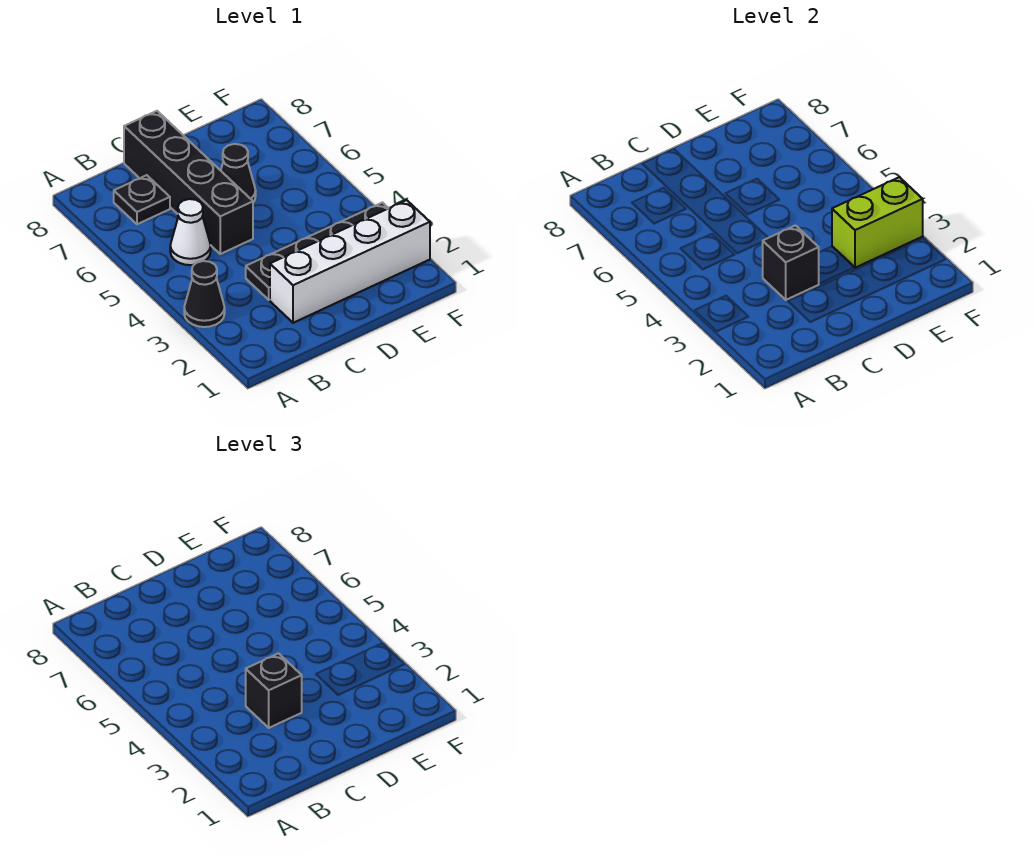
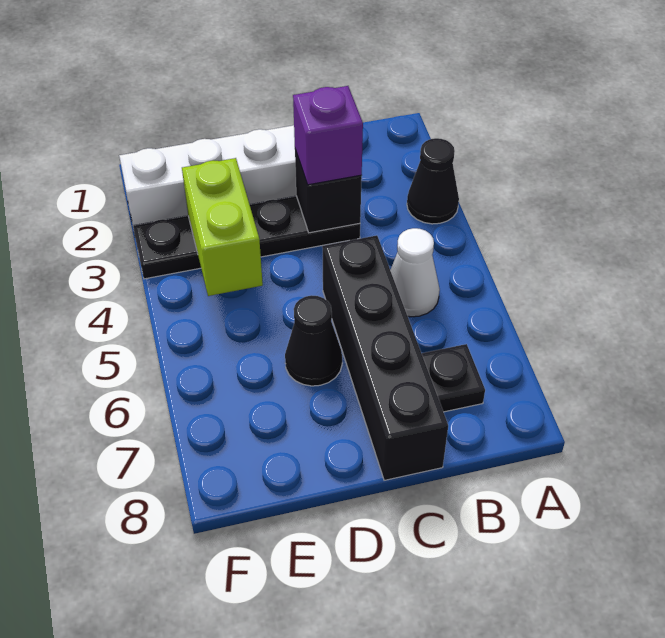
black 1x1 brick [246,654,302,728] -> purple 1x1 brick [293,86,363,185]
lime 1x2 brick [832,177,923,268] -> lime 1x2 brick turned to [182,158,263,296]

